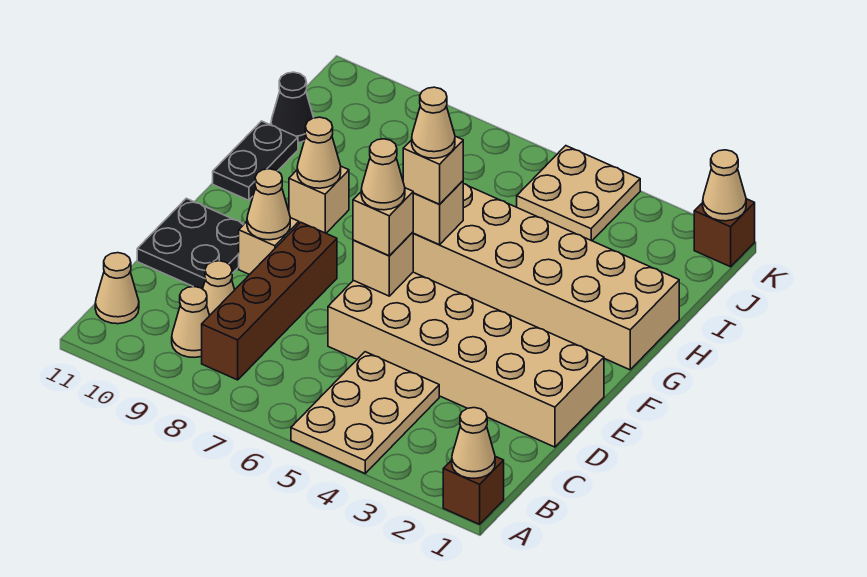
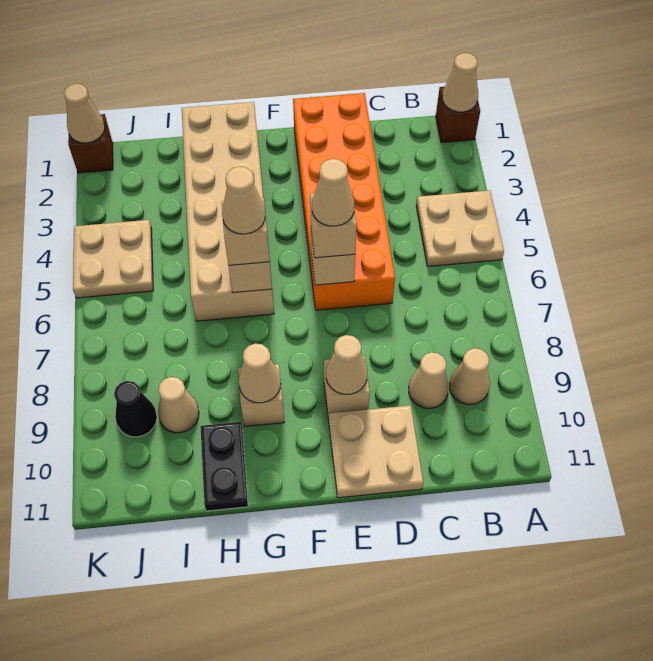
tan 2x3 plate [291,352,439,473] -> tan 2x2 plate [416,190,504,266]
brown 1x4 brick [202,222,337,380] -> none
tan 1x1 cone [95,253,139,324] -> tan 1x1 cone moved to [158,377,199,433]
tan 2x6 brick [328,272,604,447] -> orange 2x6 brick [293,93,395,310]
black 2x2 plate [137,198,244,289] -> tan 2x2 plate [328,405,423,498]
black 1x2 plate [213,121,298,200] -> black 1x2 plate turned to [200,422,248,511]
black 1x1 cone [271,72,314,143] -> black 1x1 cone moved to [114,381,157,437]

